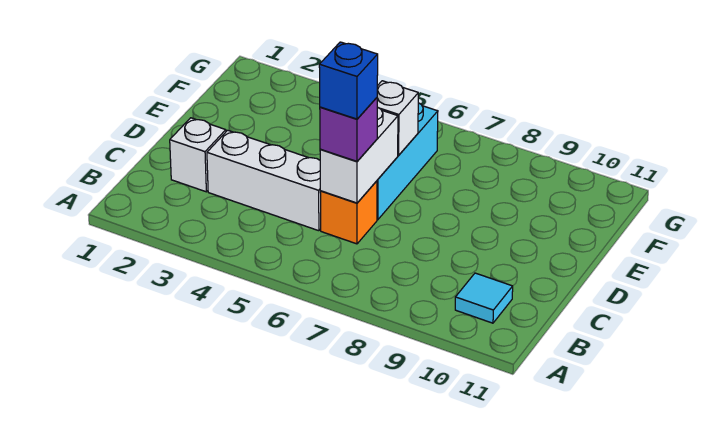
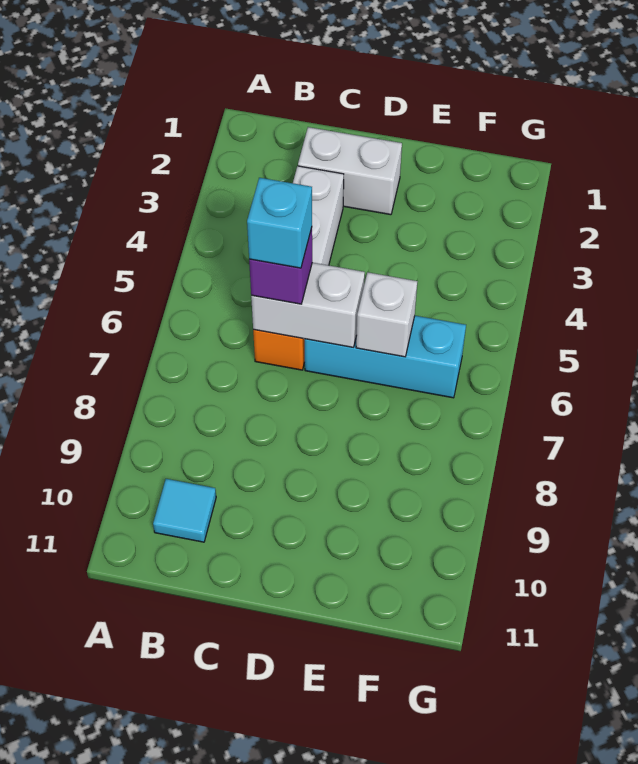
white 1x1 brick [170,118,226,192] -> white 1x2 brick [298,127,402,215]
blue 1x1 brick [319,42,378,119] -> cyan 1x1 brick [247,178,312,268]

